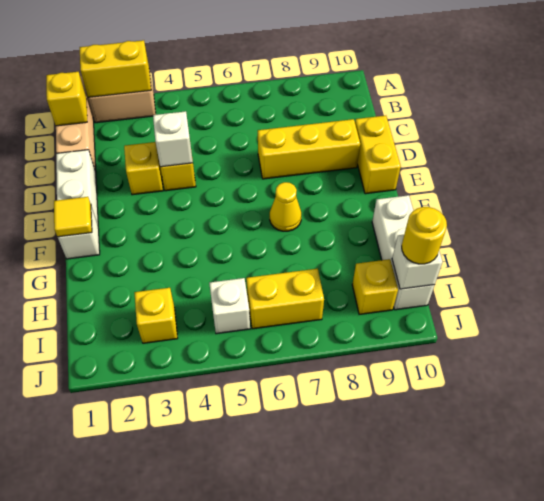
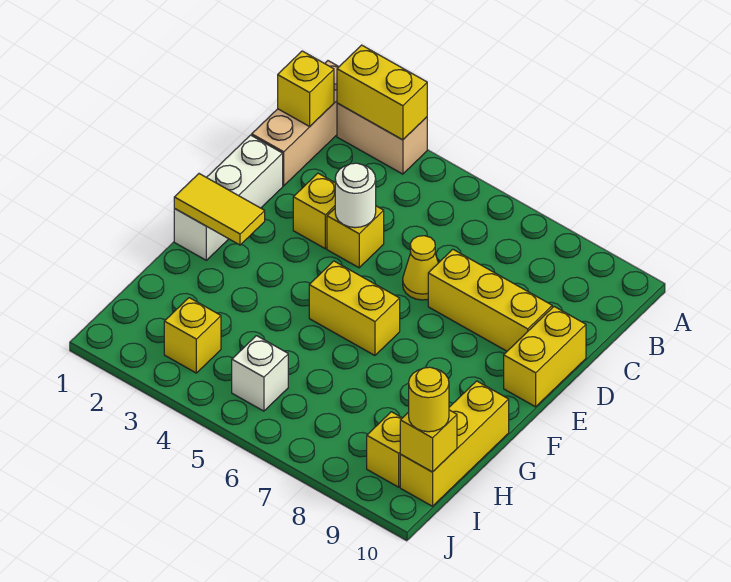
white 1x1 brick [153,111,193,167] -> white 1x1 round brick [335,163,376,228]
yellow 1x1 tile [54,197,92,237] -> yellow 1x2 tile [174,174,265,245]
yellow 1x1 cone [270,182,301,231] -> yellow 1x1 cone moved to [403,236,438,300]
white 1x3 brick [372,195,434,310] -> yellow 1x3 brick [400,381,509,506]
yellow 1x2 brick [246,269,324,329] -> yellow 1x2 brick moved to [309,261,400,355]
white 1x1 brick [392,235,443,289] -> yellow 1x1 brick [400,410,457,472]

